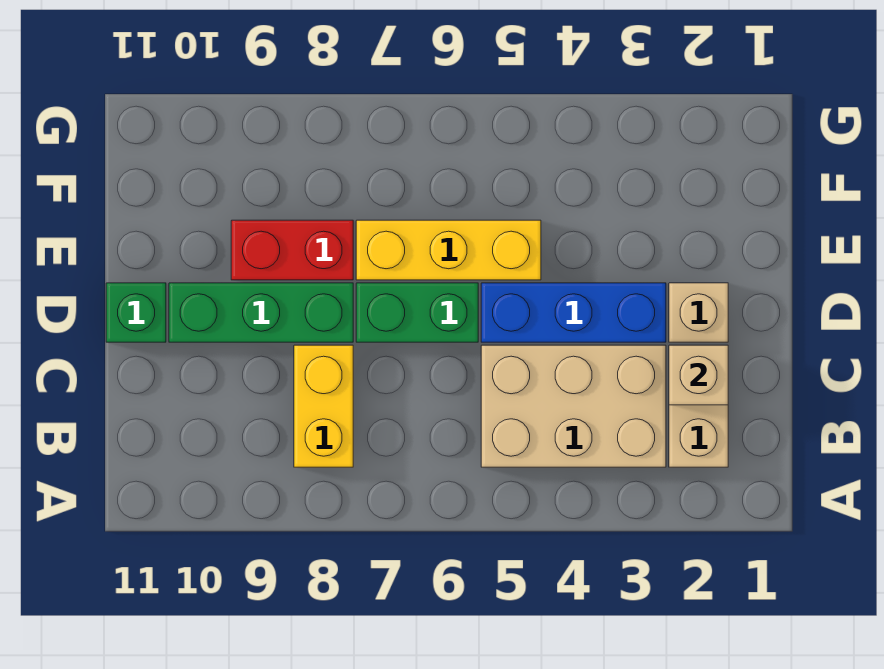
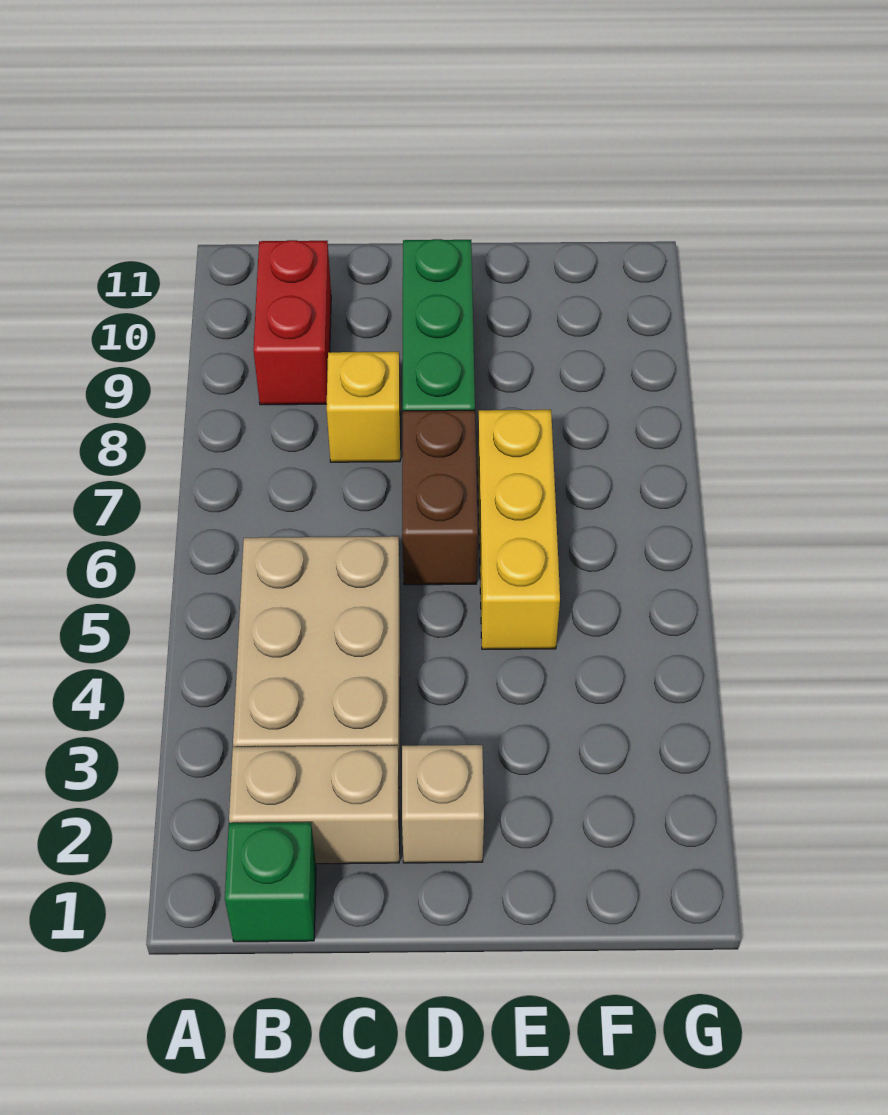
yellow 1x2 brick [294,345,353,467] -> yellow 1x1 brick [327,352,401,462]
tan 1x1 brick [669,345,728,405] -> none
blue 1x3 brick [481,283,666,342] -> none
green 1x2 brick [356,283,478,342] -> brown 1x2 brick [402,410,478,585]
green 1x1 brick [106,283,166,342] -> green 1x1 brick moved to [225,822,316,942]
red 1x2 brick [231,220,353,280] -> red 1x2 brick moved to [253,240,331,405]

